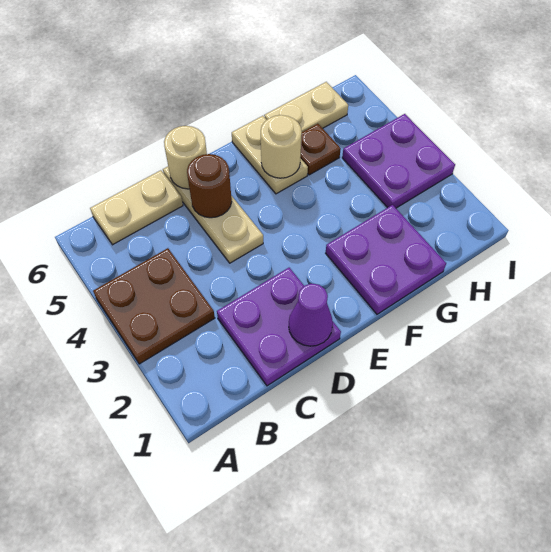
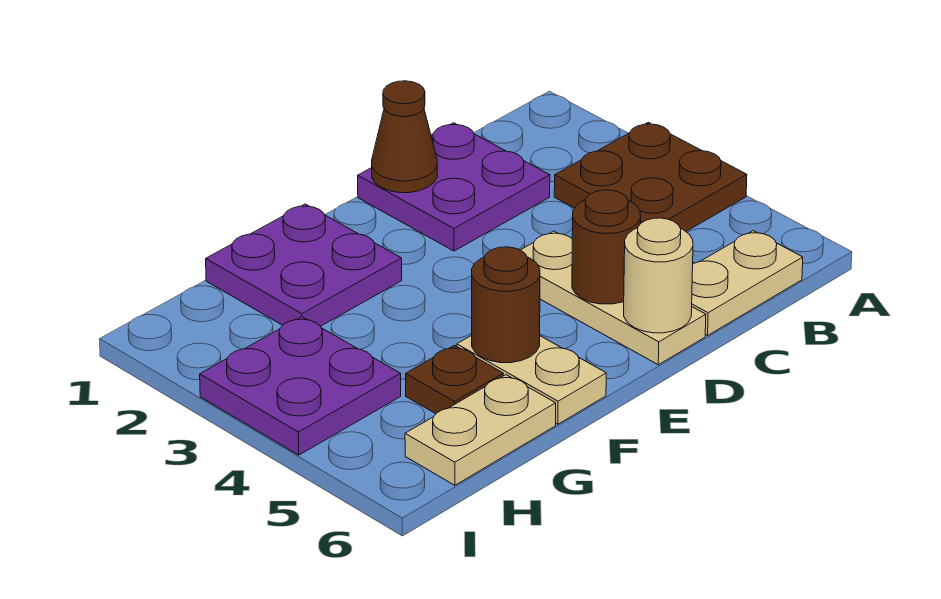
purple 1x1 cone [289,283,333,346] -> brown 1x1 cone [372,81,437,193]
tan 1x1 round brick [261,115,302,178] -> brown 1x1 round brick [472,247,540,363]

